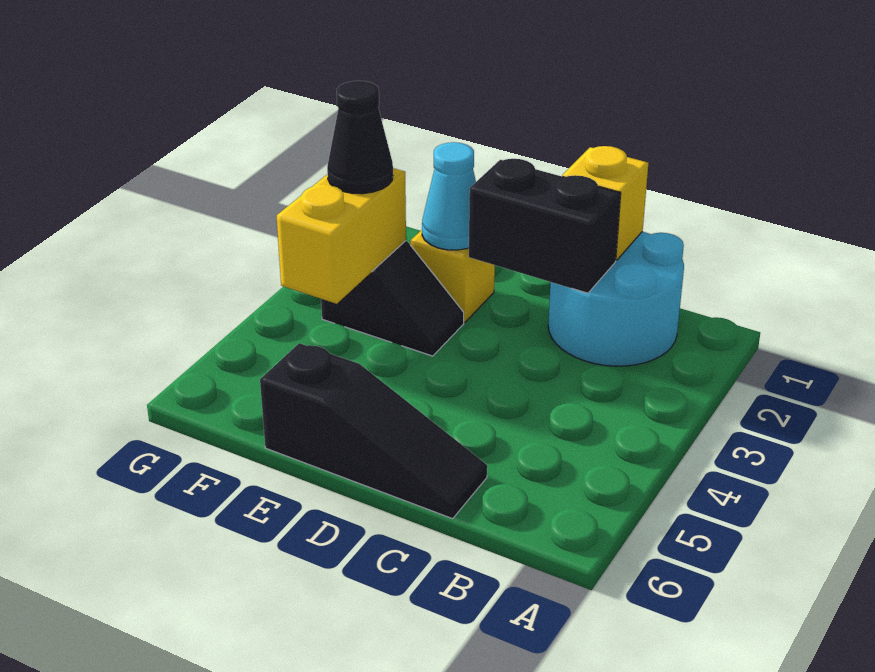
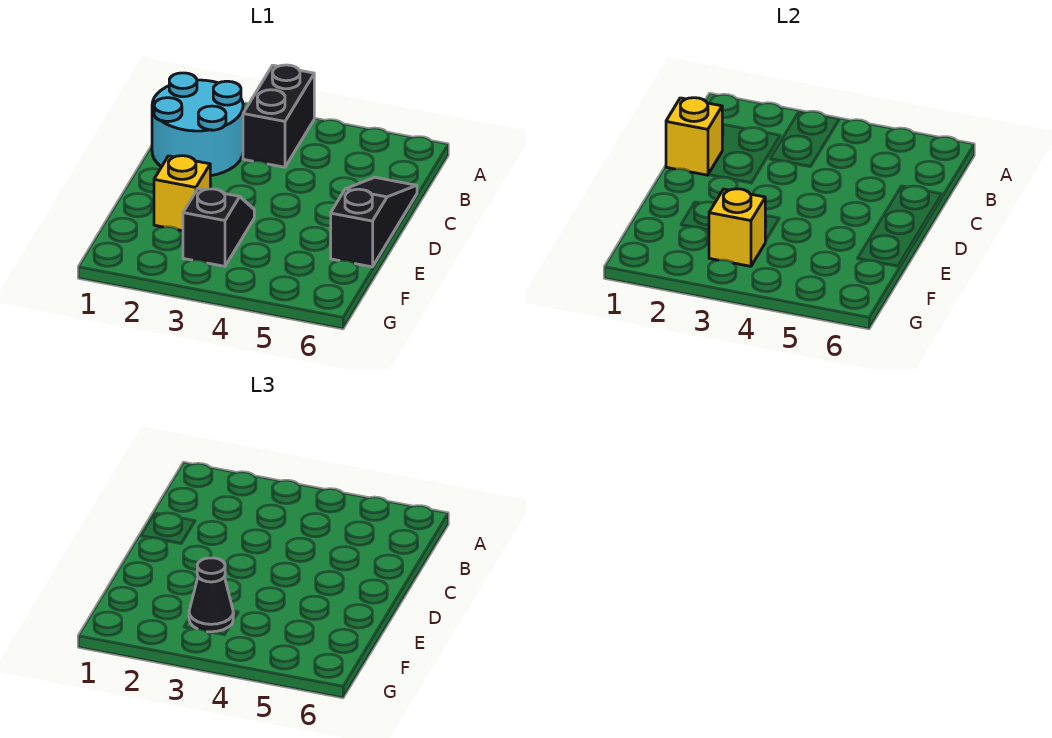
black 1x2 brick [469,159,621,293] -> black 1x2 brick moved to [243,65,314,167]
cyan 1x1 cone [422,142,476,250] -> none
yellow 1x2 brick [276,168,406,304] -> yellow 1x1 brick [709,189,765,266]

